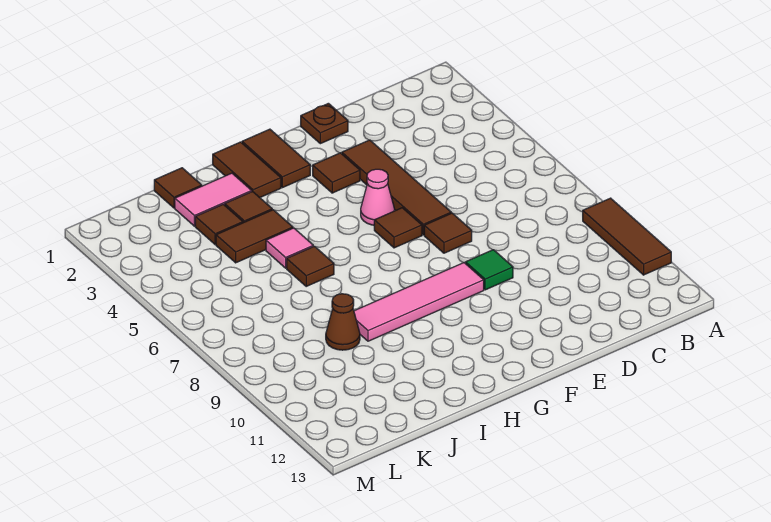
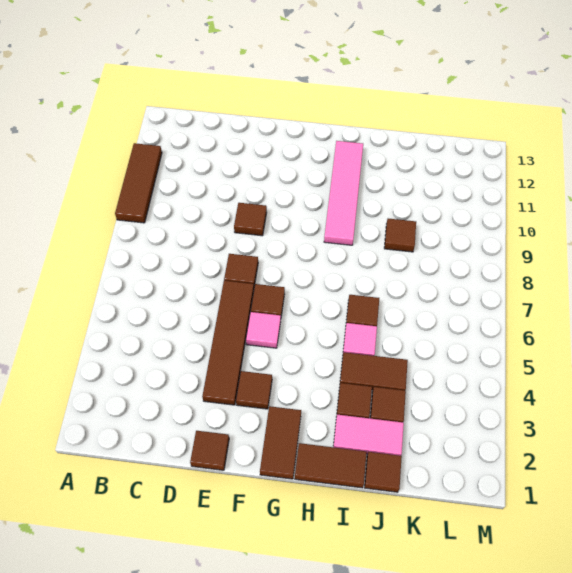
brown 1x1 plate [301,103,348,144] -> brown 1x1 tile [190,431,229,470]
green 1x1 tile [465,250,513,290] -> brown 1x1 tile [234,203,267,236]
pink 1x1 cone [361,169,395,225] -> pink 1x1 tile [246,312,281,348]
pink 1x4 tile [354,263,484,341] -> pink 1x4 tile turned to [324,141,363,245]
brown 1x2 tile [213,142,281,197] -> brown 1x2 tile turned to [295,443,367,488]
brown 1x1 cone [326,294,360,350] -> brown 1x1 tile [384,219,416,252]

